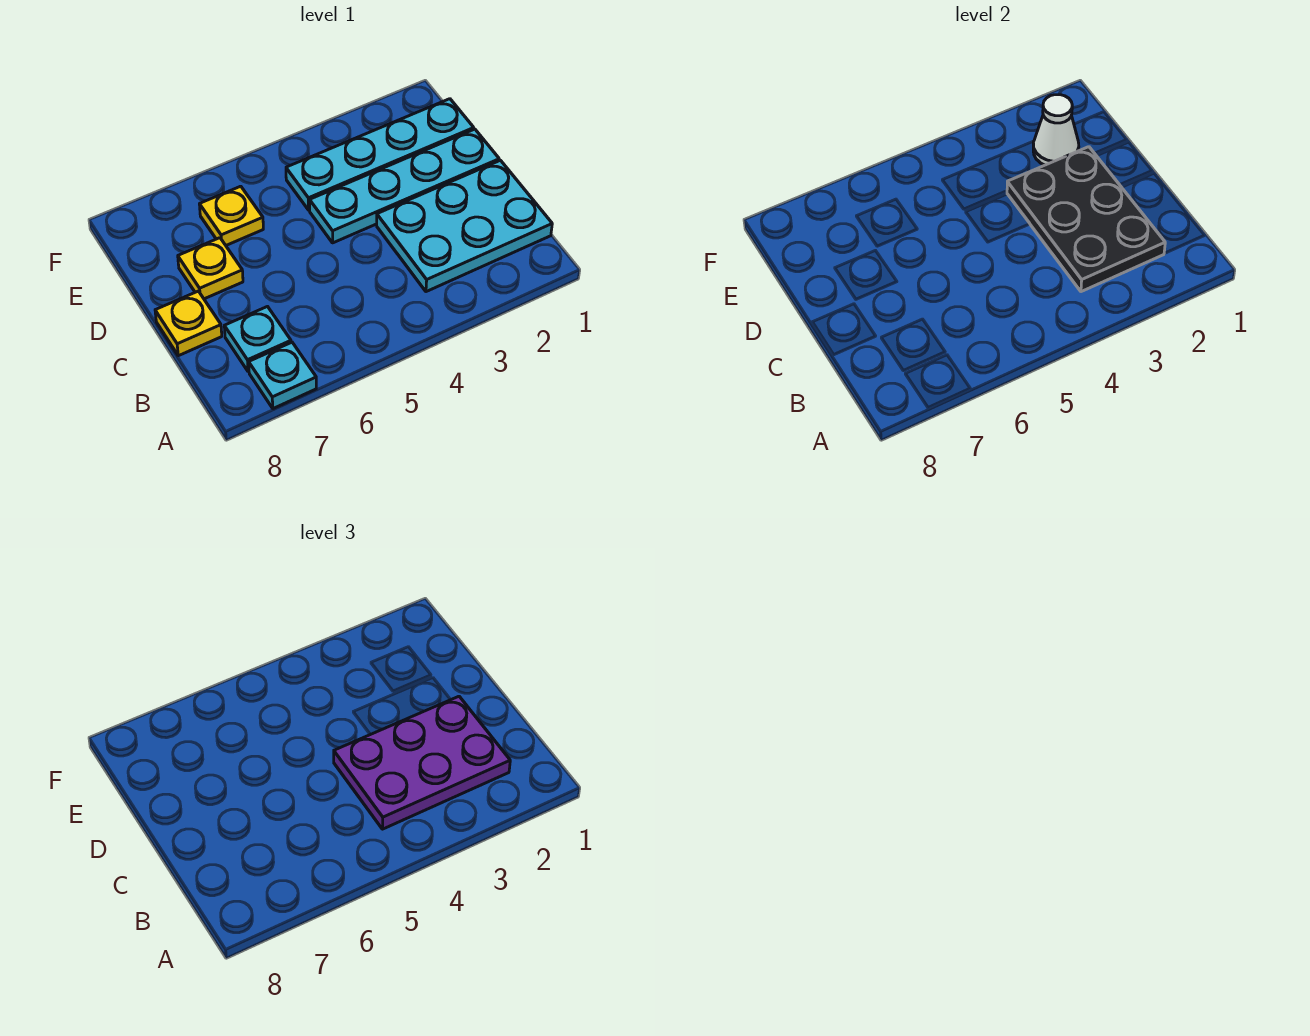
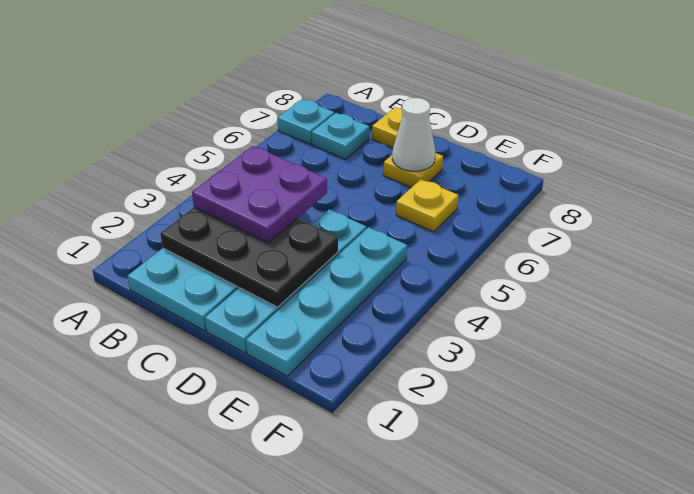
purple 2x3 plate [334,696,510,829] -> purple 2x2 plate [192,146,327,243]
white 1x1 cone [1033,95,1079,165] -> white 1x1 cone moved to [392,98,435,171]

